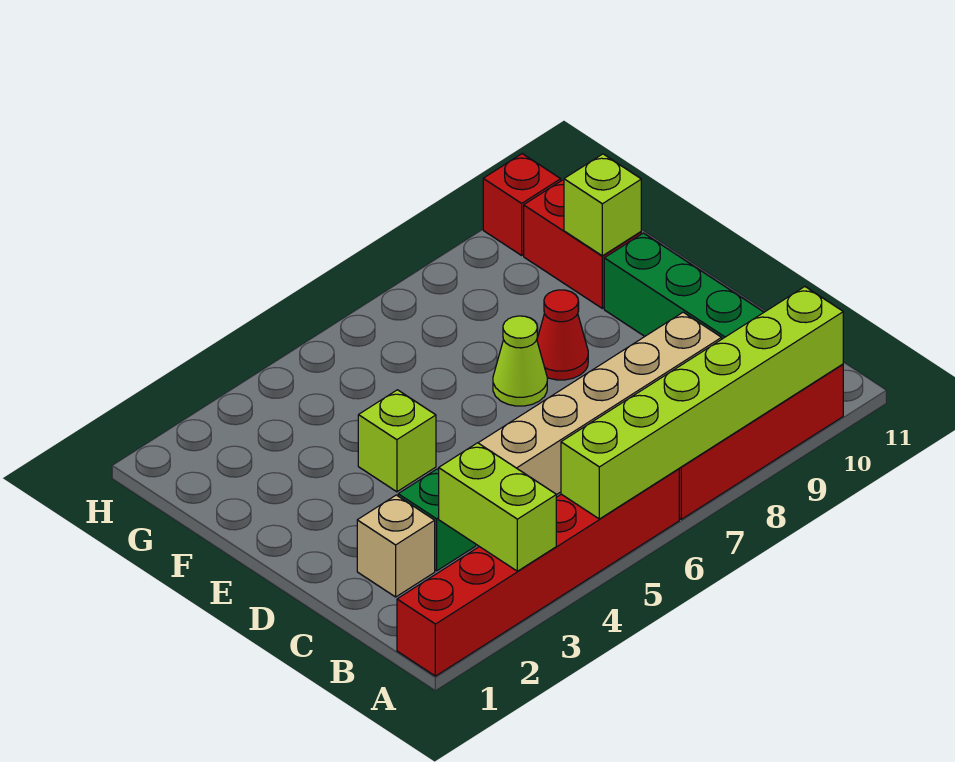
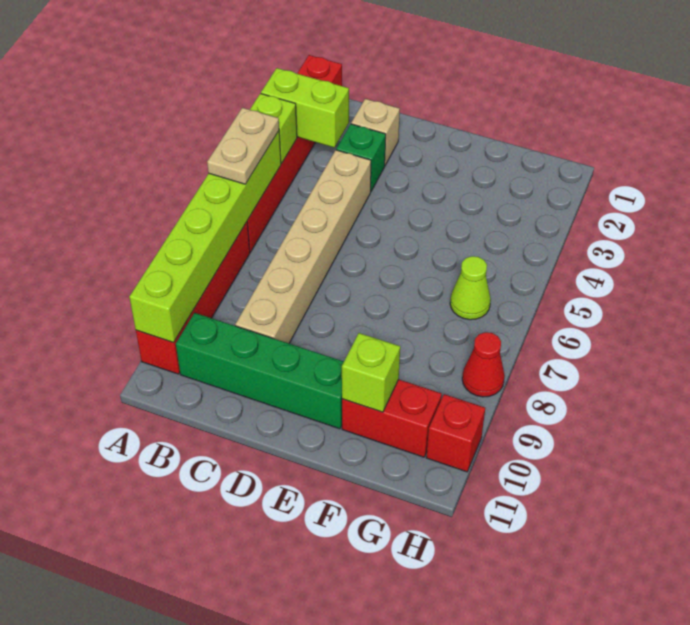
none -> tan 1x2 plate [207,108,279,184]
lime 1x1 brick [358,390,436,492] -> lime 1x1 brick moved to [250,93,297,163]
lime 1x1 cone [493,316,547,406] -> lime 1x1 cone moved to [450,256,491,320]
red 1x1 cone [537,290,588,380] -> red 1x1 cone moved to [462,332,505,397]

